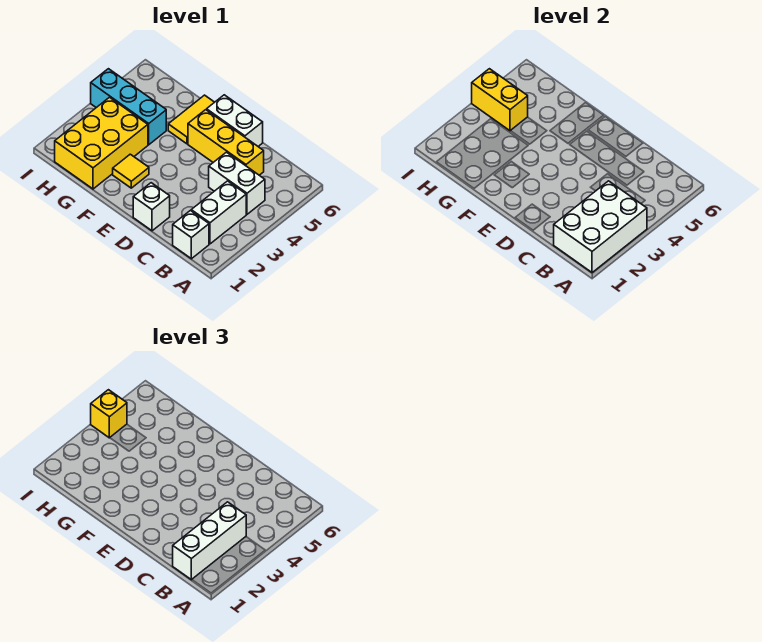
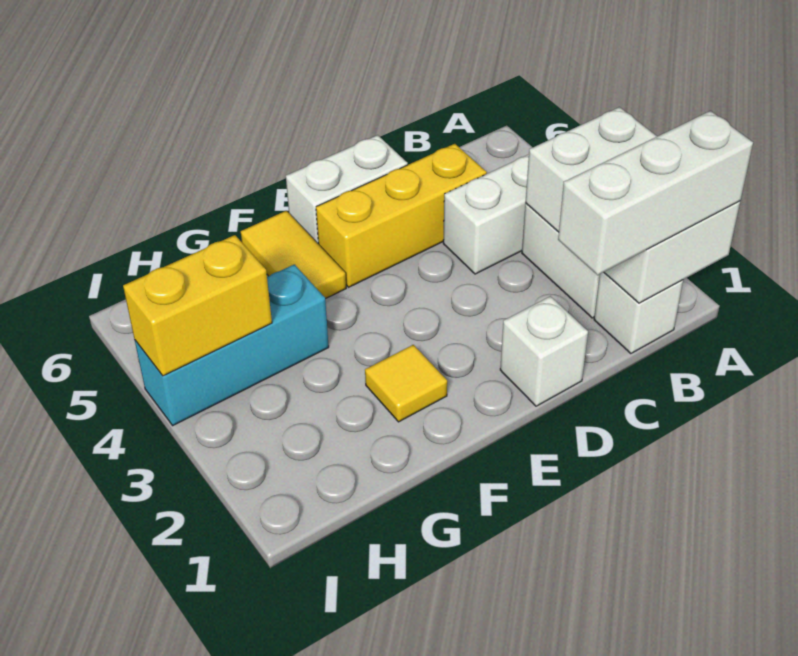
white 1x3 brick [173,502,246,580] -> white 1x3 brick turned to [558,111,753,275]
yellow 2x3 brick [55,97,148,189] -> none
yellow 1x1 brick [91,390,127,438] -> none

